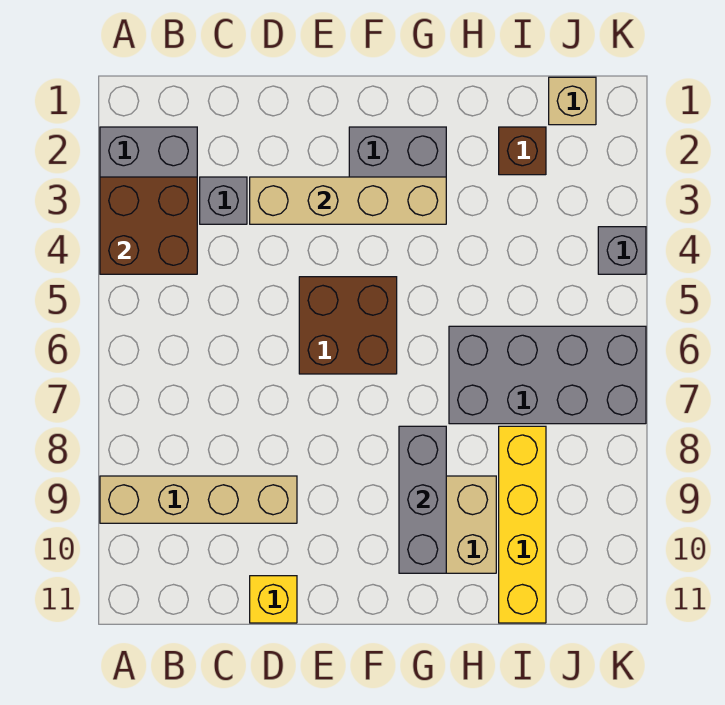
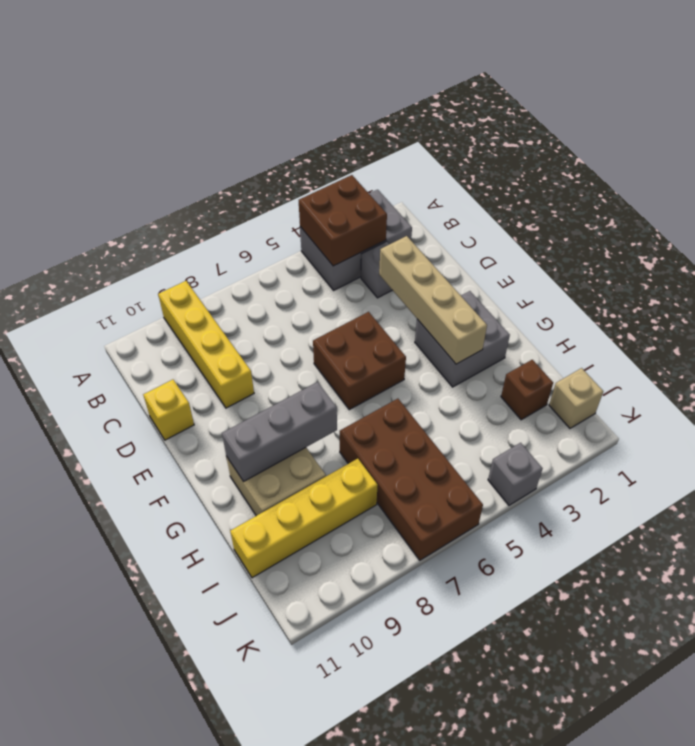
tan 1x4 brick [100,476,297,523] -> yellow 1x4 brick [158,281,254,408]
grey 2x4 brick [449,326,646,424] -> brown 2x4 brick [340,399,483,560]

